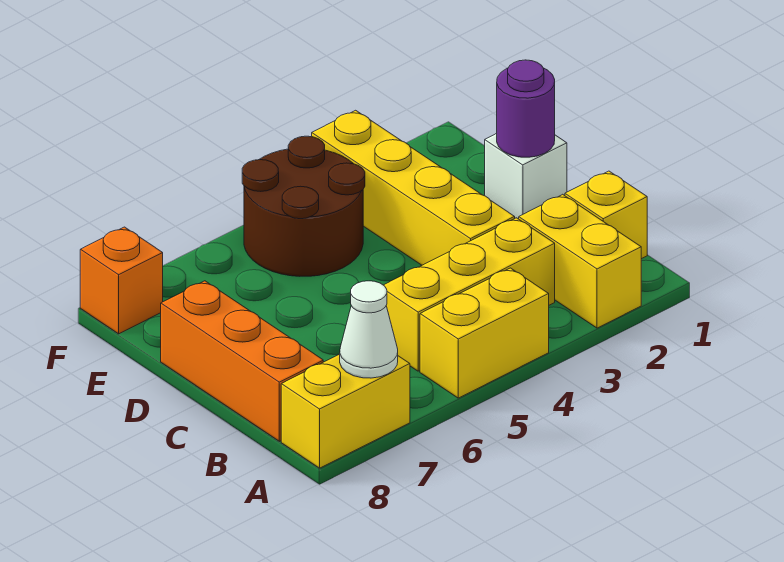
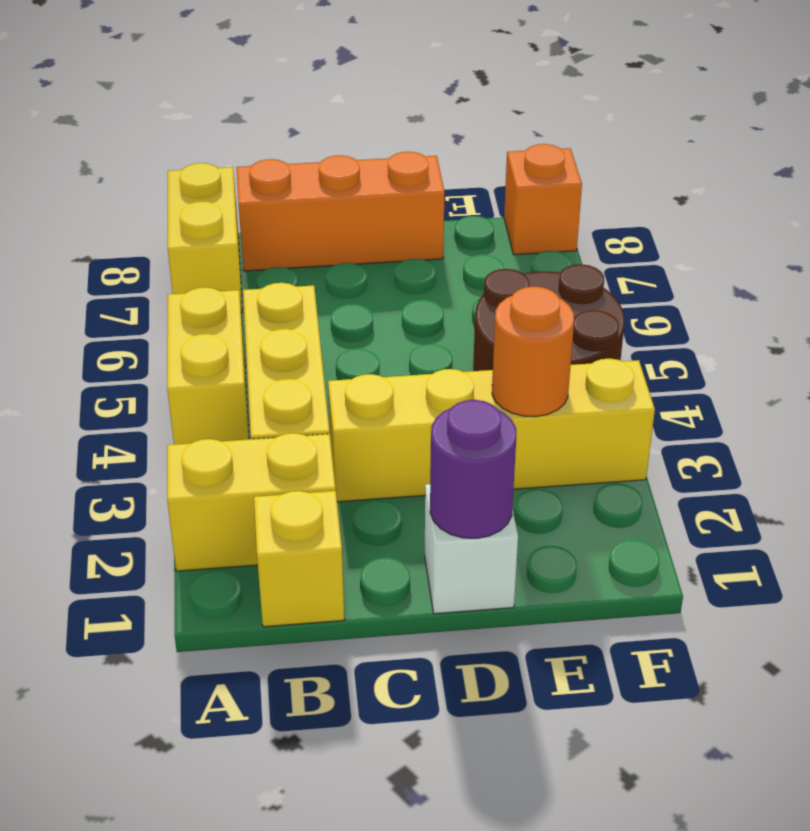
white 1x1 cone [340,281,398,378] -> none
none -> orange 1x1 round brick [492,286,574,417]

